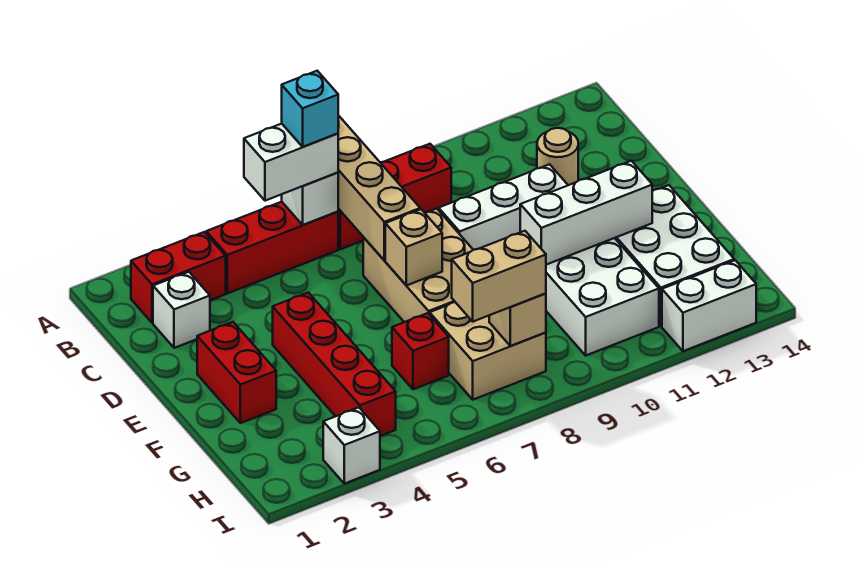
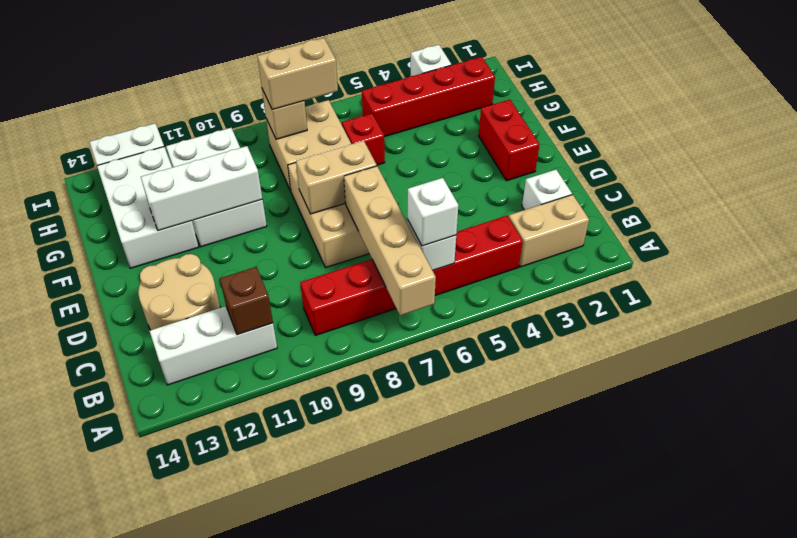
red 1x2 brick [131,232,226,323] -> tan 1x2 brick [509,195,589,267]
white 1x2 brick [244,124,338,201] -> white 1x1 brick [407,178,458,246]
cyan 1x1 brick [282,71,338,147] -> none
none -> brown 1x1 brick [220,267,273,335]
tan 1x1 round brick [537,128,578,185] -> tan 2x2 round brick [138,254,220,330]
white 1x3 brick [439,164,568,250] -> white 1x3 brick moved to [150,306,277,385]
red 1x4 brick [273,293,396,436] -> red 1x4 brick turned to [362,57,495,137]
tan 1x1 brick [385,209,442,286] -> tan 1x2 brick [296,141,377,214]

